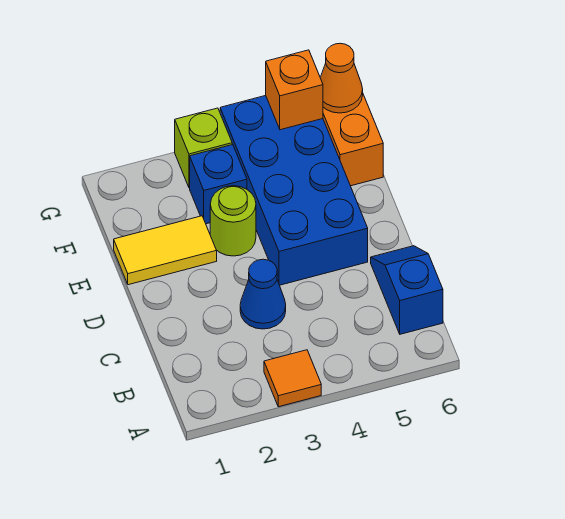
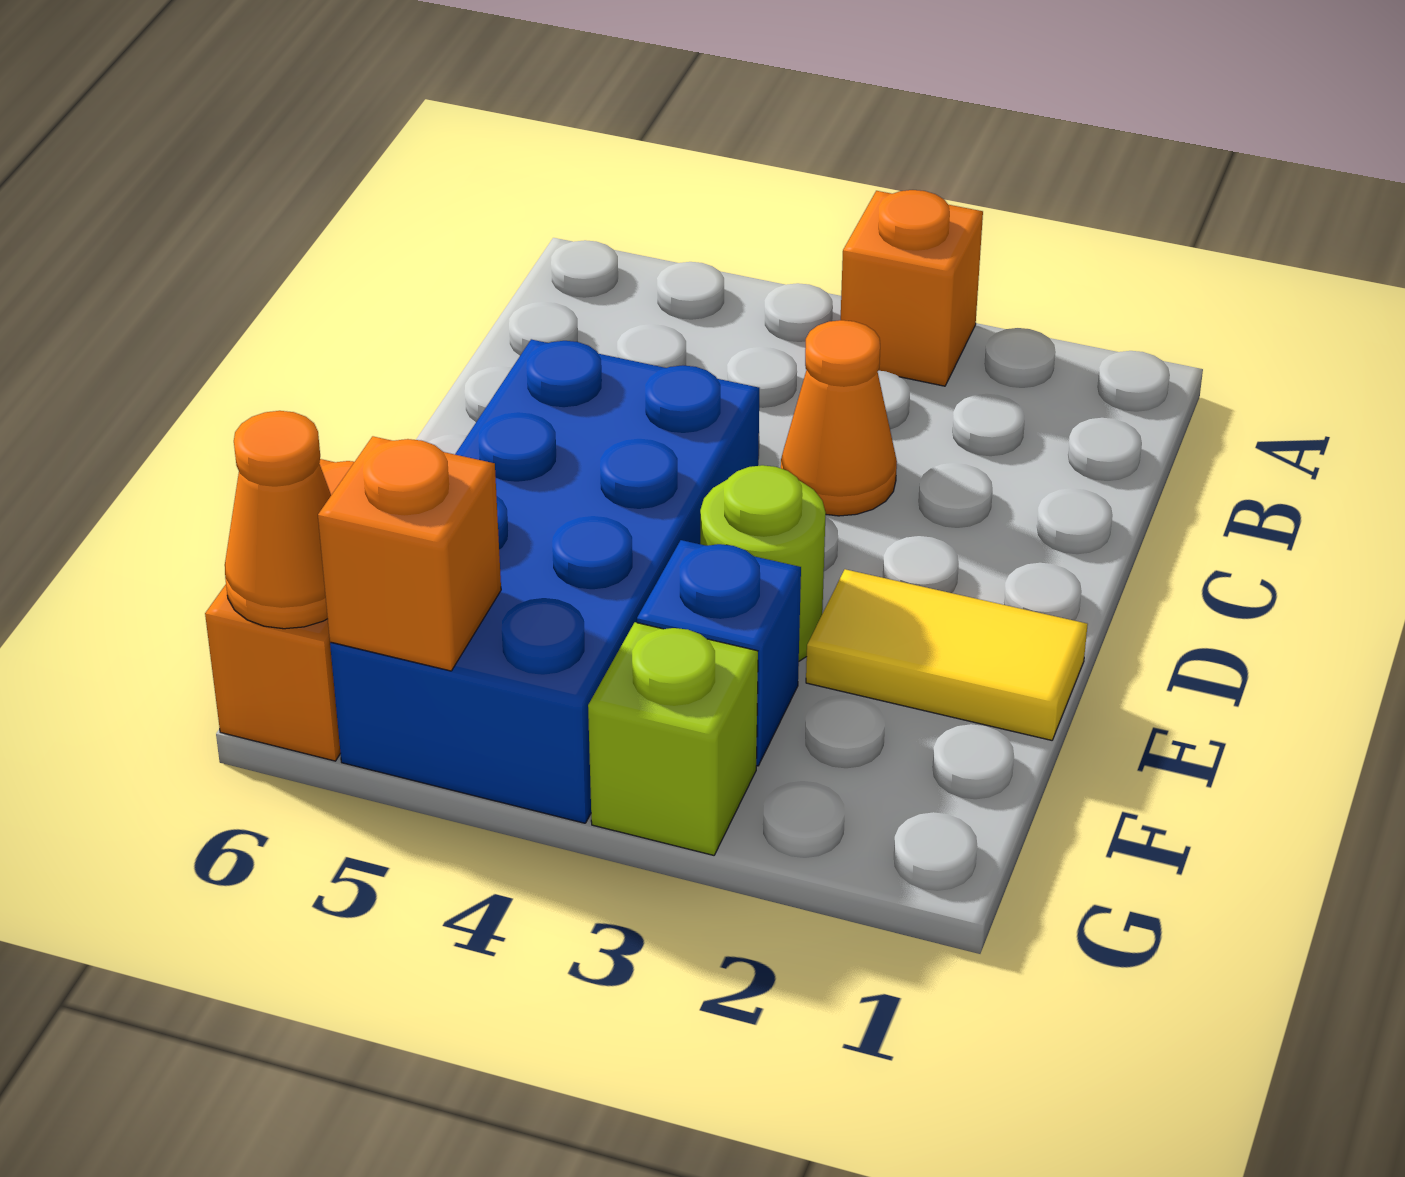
orange 1x1 tile [264,350,321,407] -> orange 1x1 brick [841,190,983,386]
blue 1x2 slope [371,246,443,334] -> none
blue 1x1 cone [240,259,286,329] -> orange 1x1 cone [781,320,897,516]

